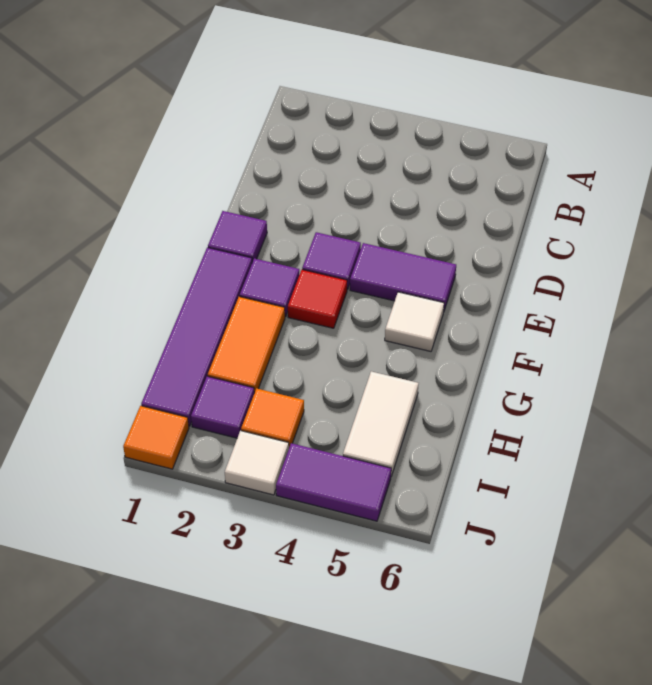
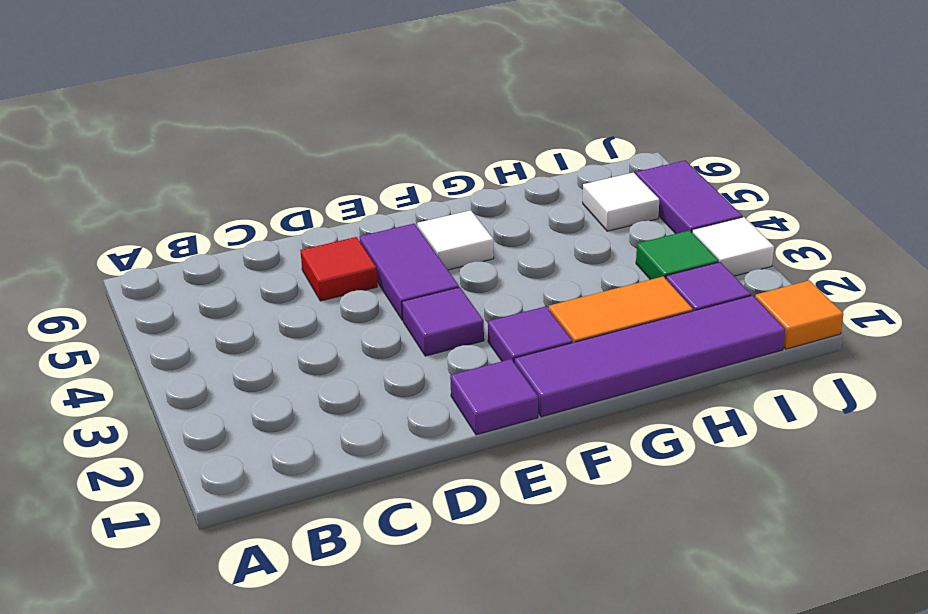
red 1x1 tile [288,270,347,328] -> red 1x1 tile moved to [300,237,377,301]
white 1x2 tile [343,371,419,476] -> white 1x1 tile [583,173,659,231]
orange 1x1 tile [241,388,304,447] -> green 1x1 tile [636,230,719,280]

